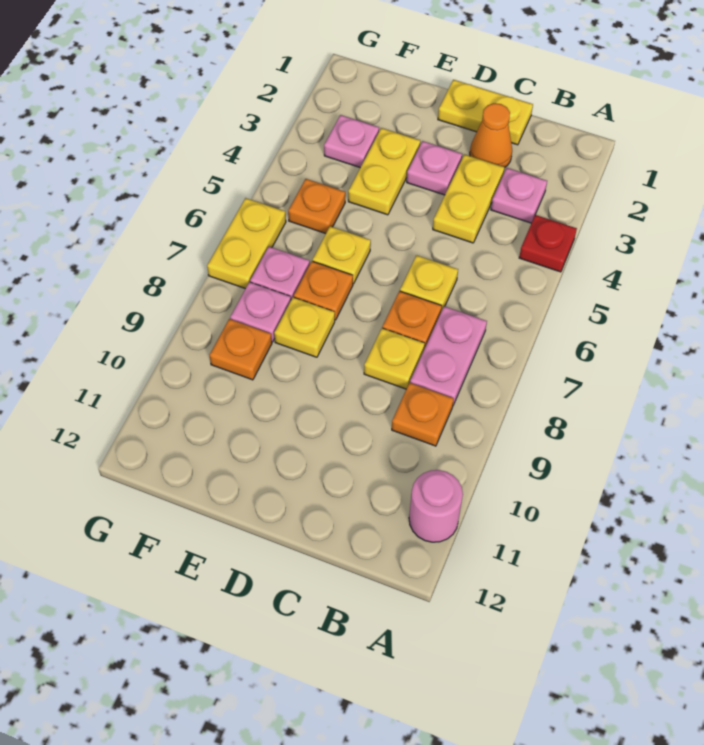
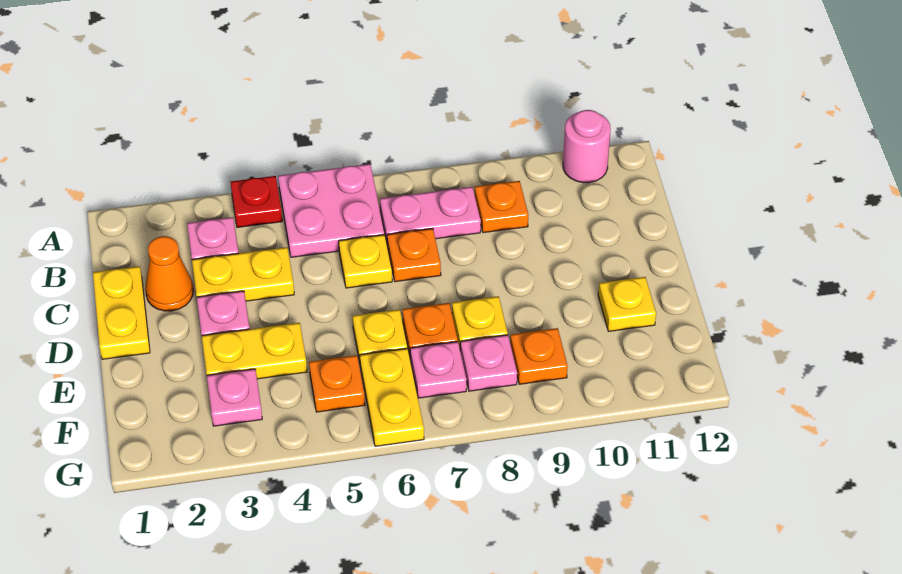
none -> pink 2x2 plate [278,164,384,257]
yellow 1x1 plate [364,328,425,389] -> yellow 1x1 plate moved to [598,277,656,331]
yellow 1x2 plate [207,198,286,289] -> yellow 1x2 plate turned to [360,348,424,446]

